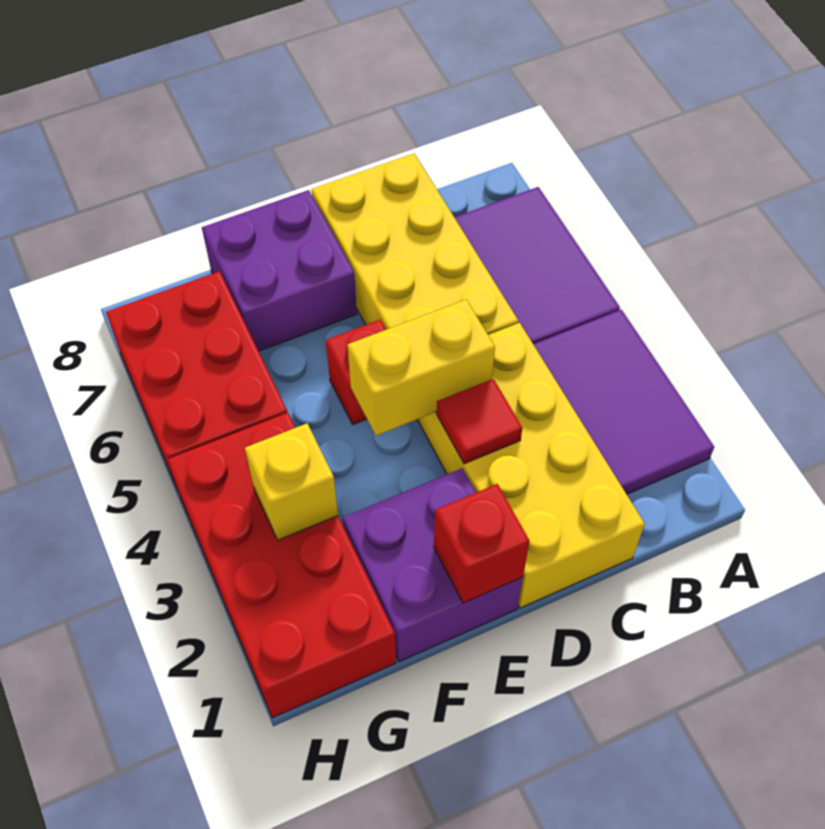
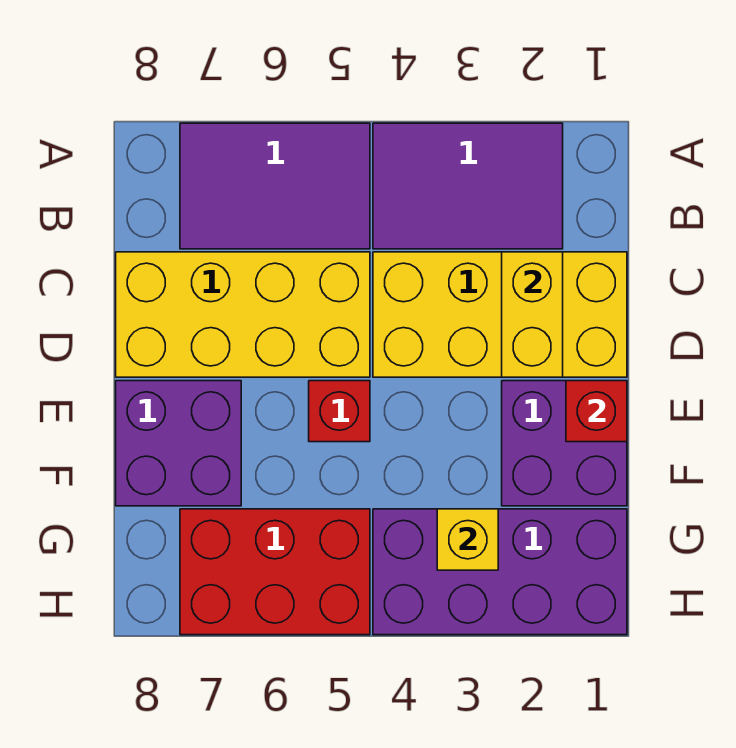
red 1x1 tile [437,379,522,464] -> none
yellow 1x2 brick [347,299,495,436] -> yellow 1x2 brick moved to [502,252,563,377]
red 2x4 brick [167,413,396,718] -> purple 2x4 brick [373,509,627,635]

